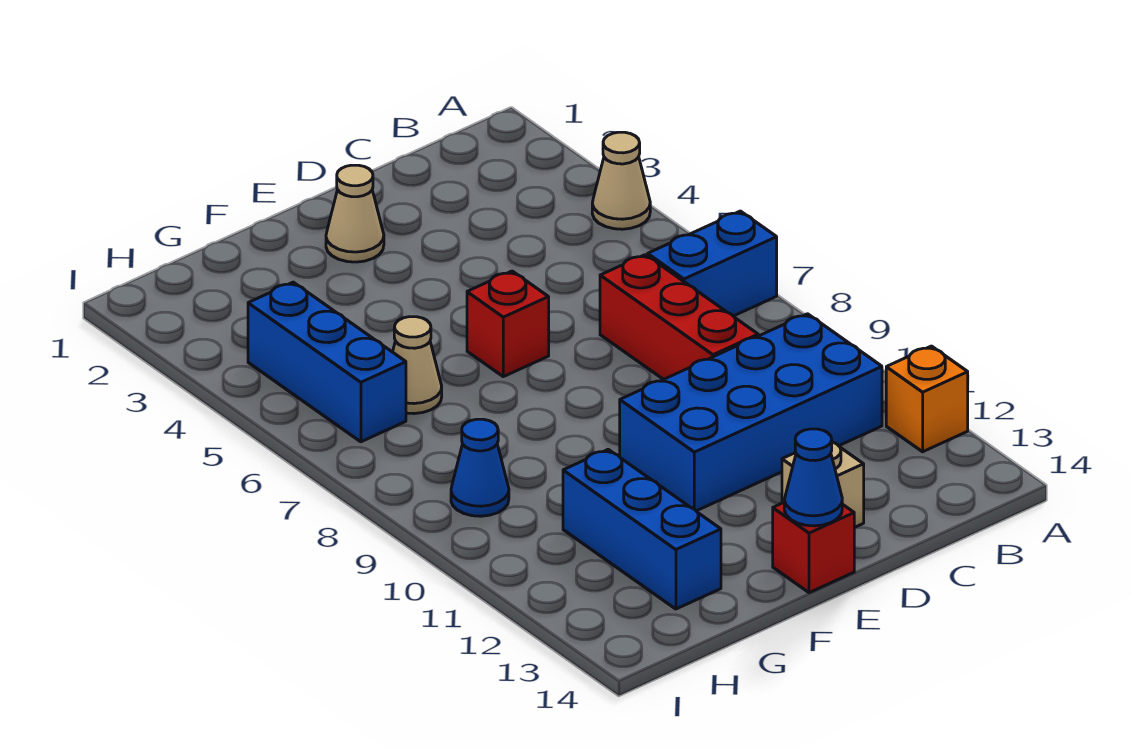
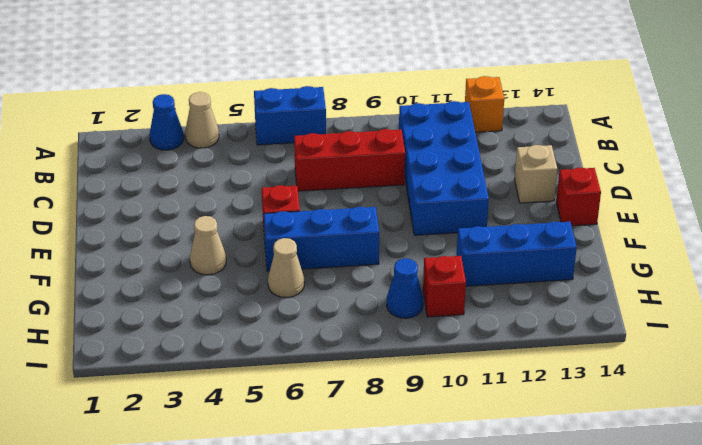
blue 1x2 brick [648,211,777,316] -> blue 1x2 brick turned to [254,86,326,145]
tan 1x1 cone [326,165,384,262] -> tan 1x1 cone moved to [190,216,226,275]
blue 1x1 cone [784,429,842,526] -> blue 1x1 cone moved to [149,94,184,150]
blue 1x3 brick [248,282,406,442] -> blue 1x3 brick moved to [264,207,379,271]
none -> red 1x1 brick [423,256,466,317]

